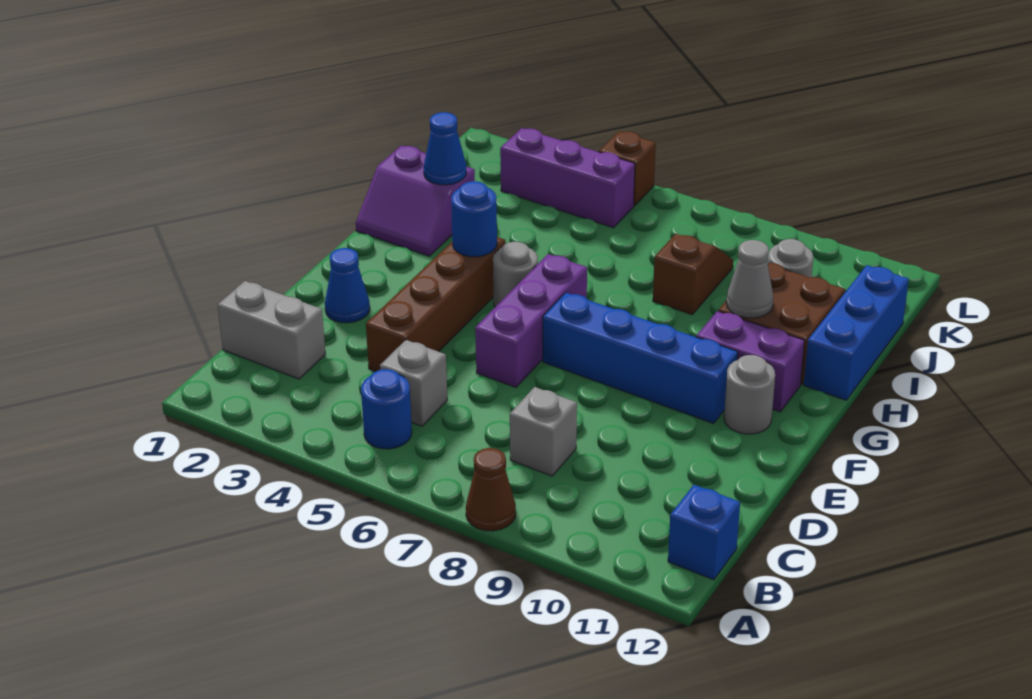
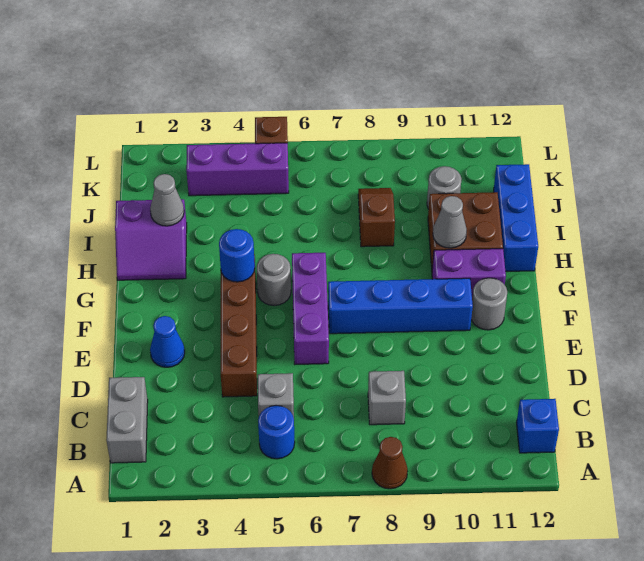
grey 1x2 brick [218,281,325,379] -> grey 1x2 brick turned to [106,377,148,463]
blue 1x1 cone [424,112,467,185] -> grey 1x1 cone [150,174,184,226]

